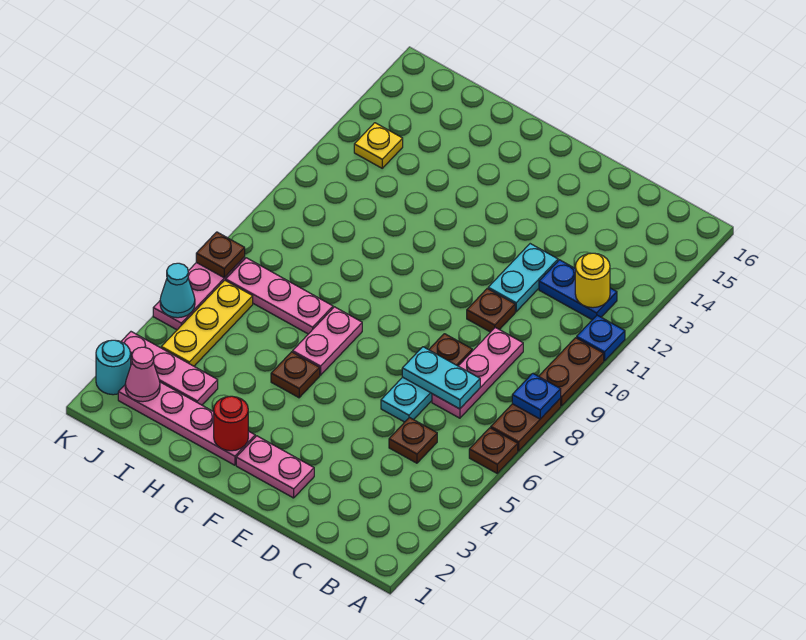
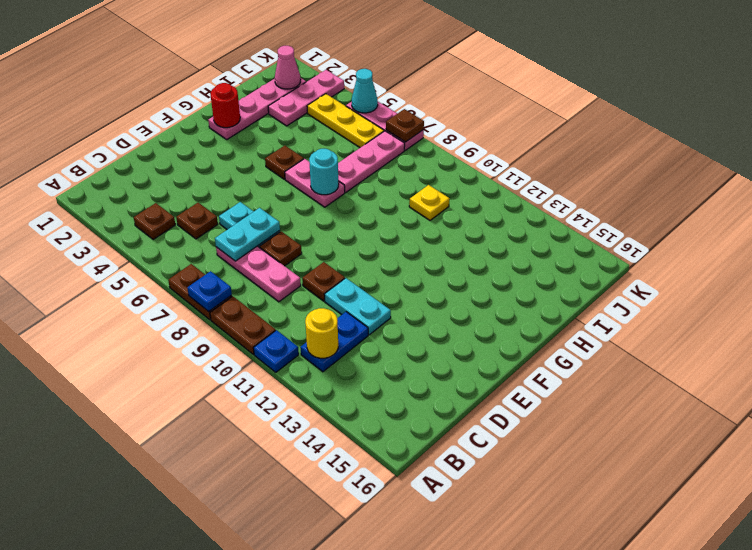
brown 1x1 plate [469,428,518,473] -> brown 1x1 plate moved to [134,203,175,239]
pink 1x2 plate [236,436,314,498] -> none
yellow 1x1 plate [354,123,403,168] -> yellow 1x1 plate moved to [409,185,449,220]
cyan 1x1 round brick [96,340,131,395] -> cyan 1x1 round brick moved to [309,149,339,195]

